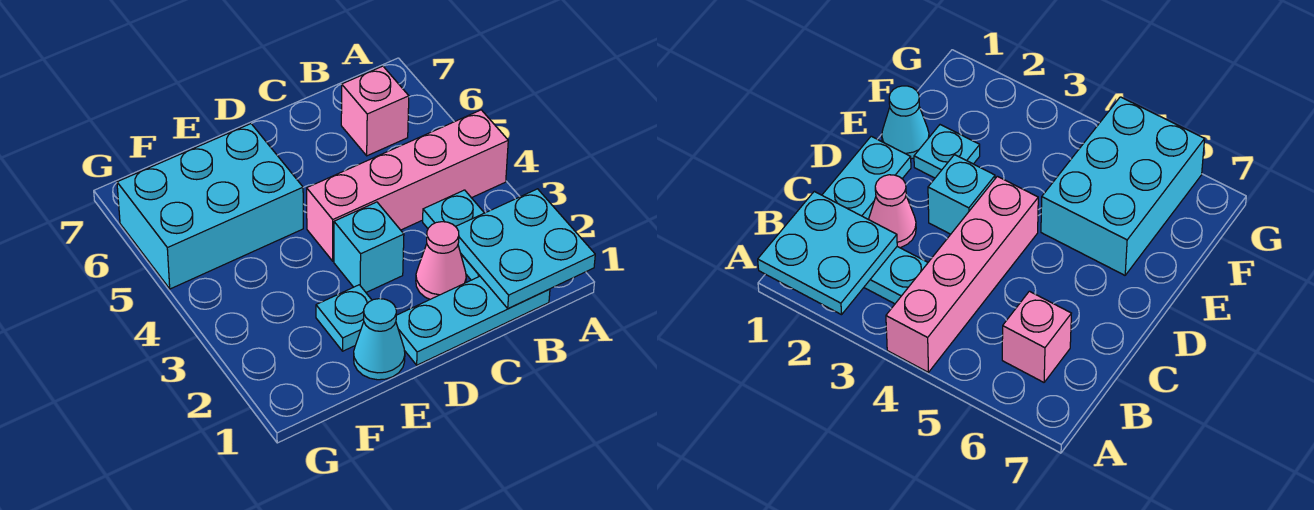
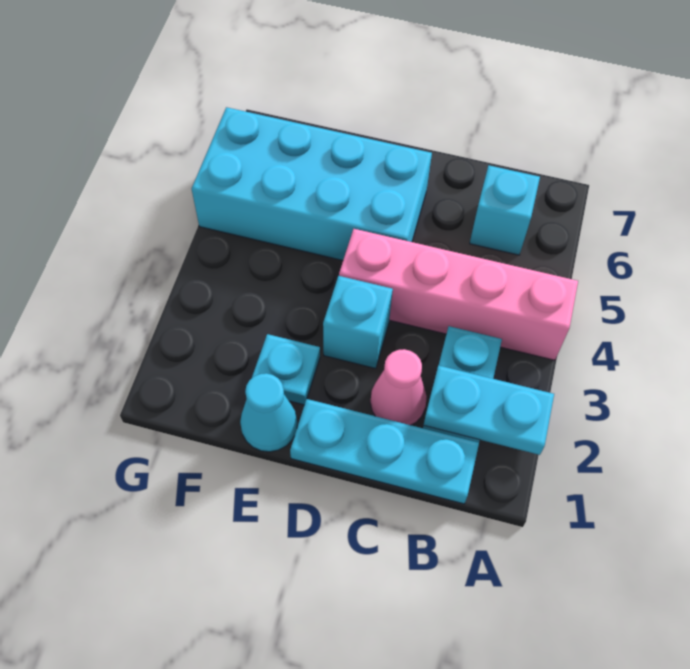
cyan 2x2 plate [456,189,595,308] -> cyan 1x2 plate [424,365,554,455]
pink 1x1 brick [341,66,409,156] -> cyan 1x1 brick [470,165,540,255]
cyan 2x3 brick [117,124,303,289] -> cyan 2x4 brick [192,107,432,260]

